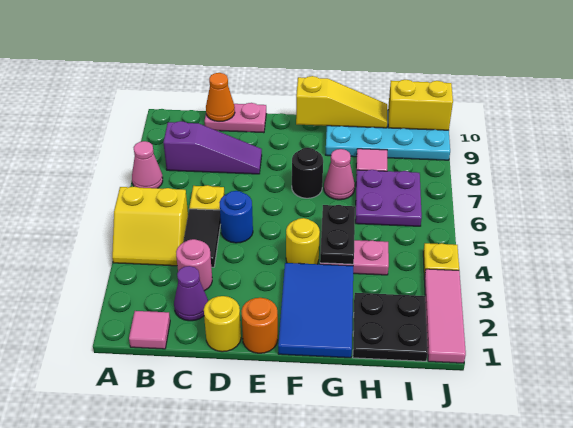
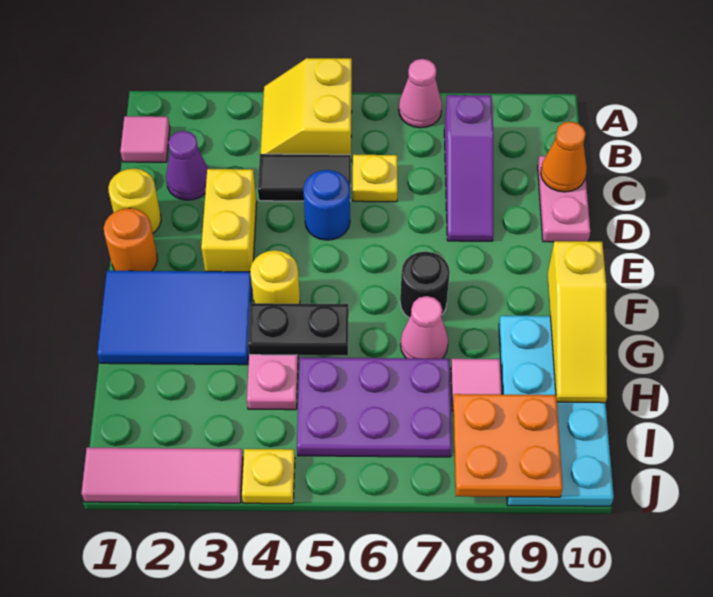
pink 1x1 round brick [176,239,212,291] -> none
black 2x2 plate [353,293,428,361] -> none
purple 2x2 plate [355,170,422,226] -> purple 2x3 plate [297,358,452,457]
none -> orange 2x2 plate [453,394,563,497]
yellow 1x2 brick [388,80,453,130] -> yellow 1x2 brick moved to [201,169,257,272]

